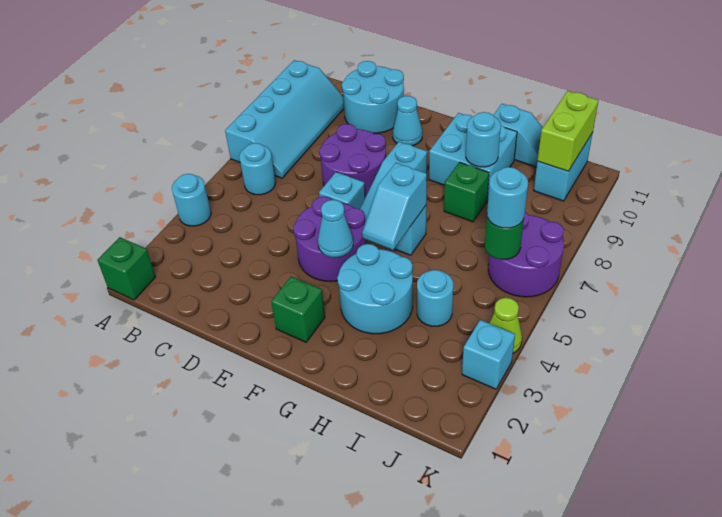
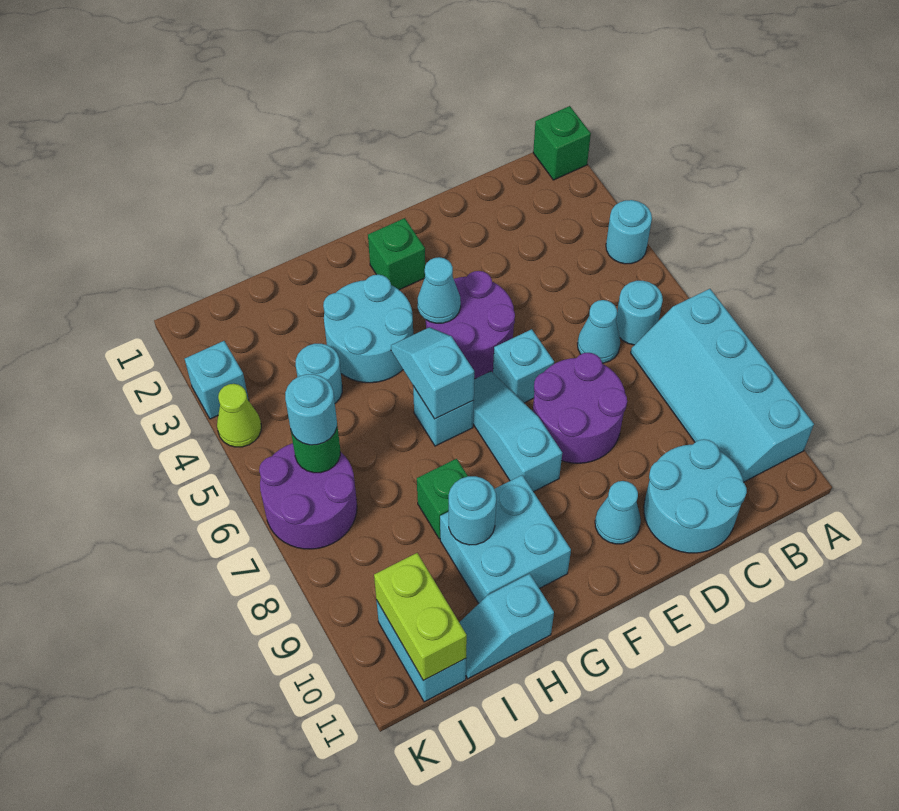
none -> cyan 1x1 cone [577,300,620,363]

